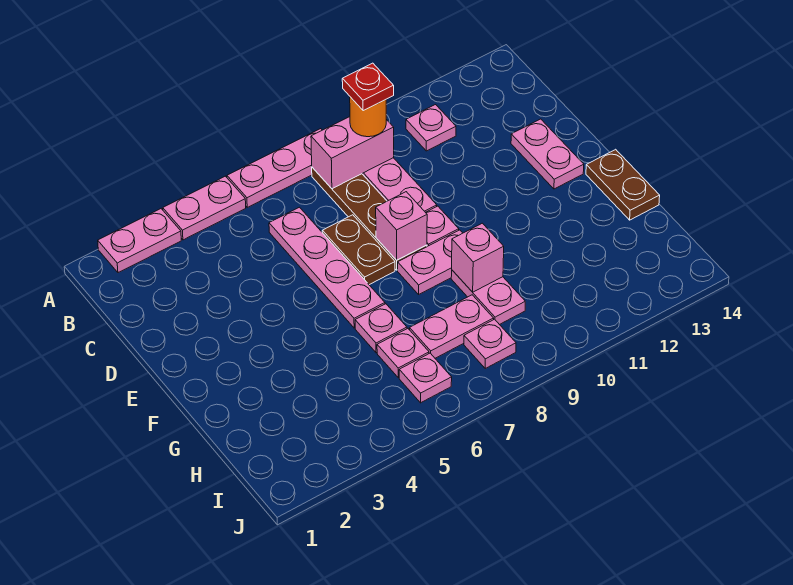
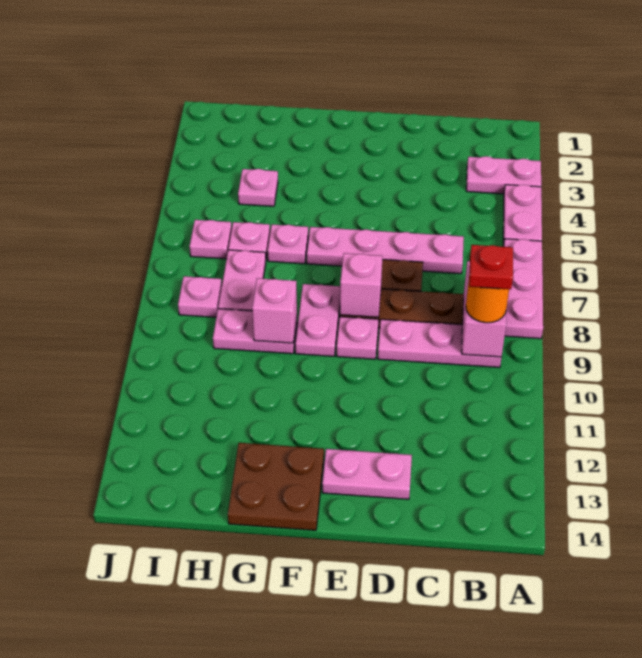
pink 1x2 plate [98,209,181,273] -> pink 1x2 plate turned to [466,156,541,194]
pink 1x1 plate [406,105,456,151] -> pink 1x1 plate moved to [238,169,278,206]
brown 1x2 plate [586,149,660,220] -> brown 2x2 plate [228,443,324,530]

